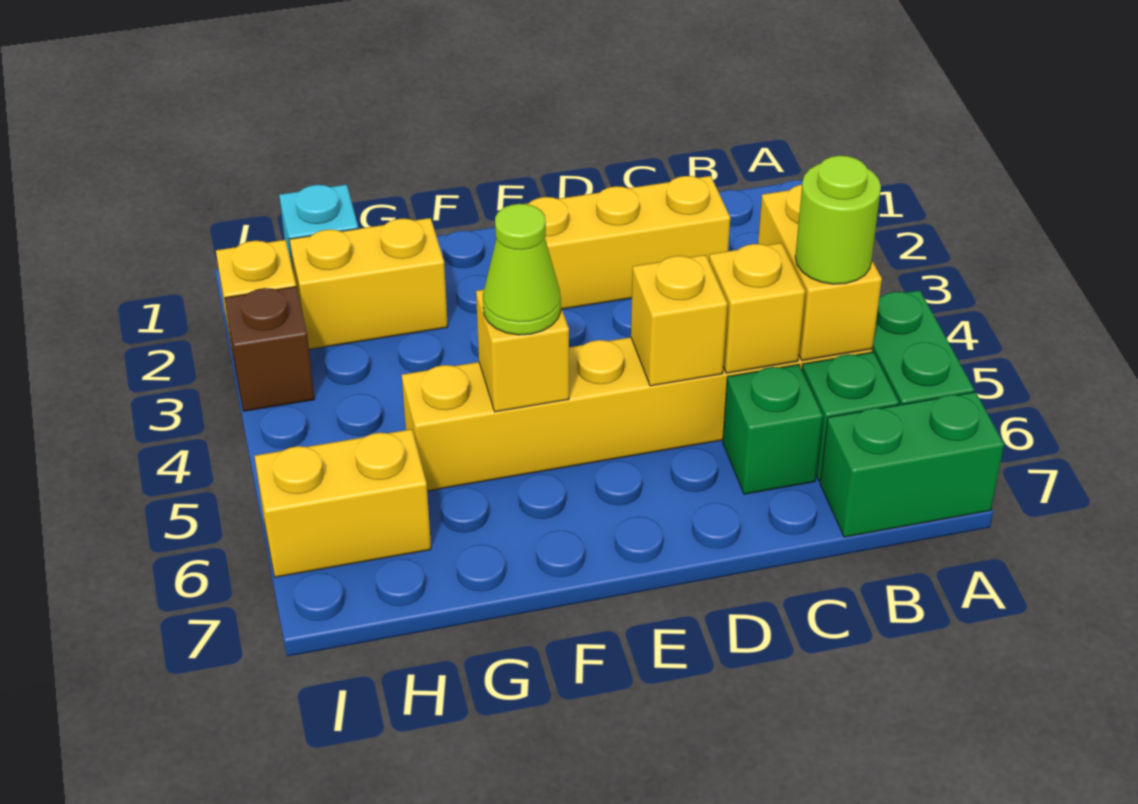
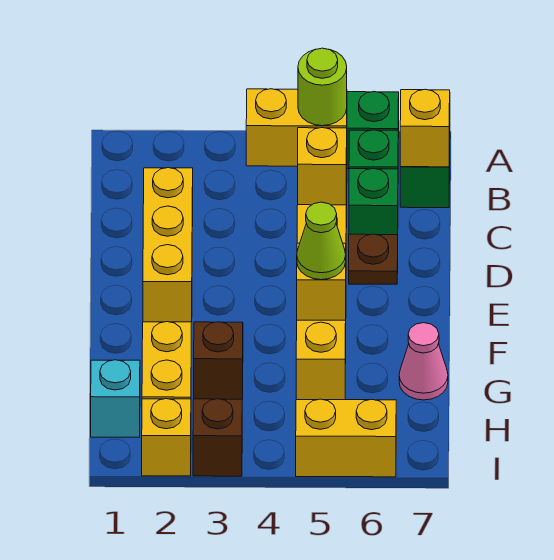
yellow 1x1 brick [631,255,727,386] -> yellow 1x1 brick moved to [400,89,450,167]
none -> brown 1x1 plate [349,234,398,284]
none -> brown 1x1 brick [194,322,243,399]
none -> pink 1x1 cone [399,323,448,400]
yellow 1x2 brick [255,429,431,577] -> yellow 1x2 brick turned to [296,399,396,477]

